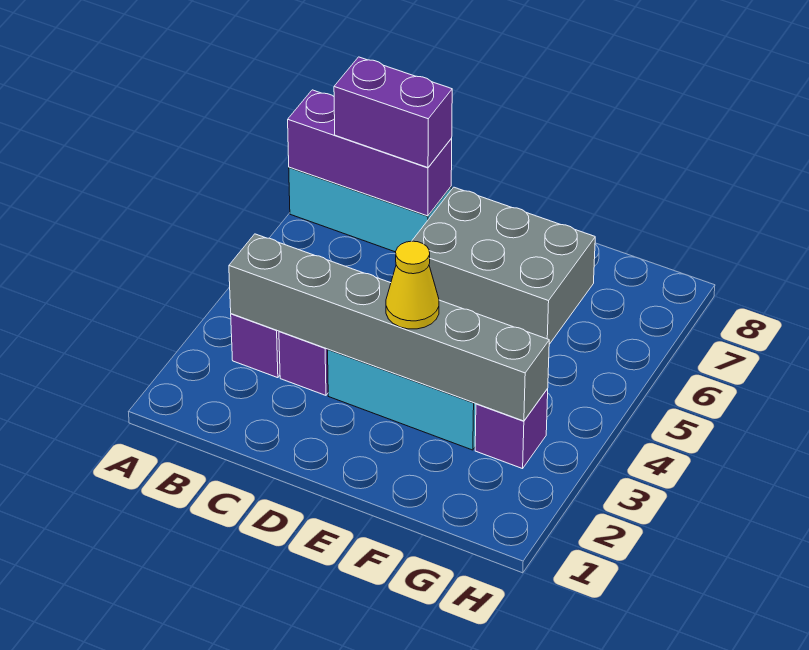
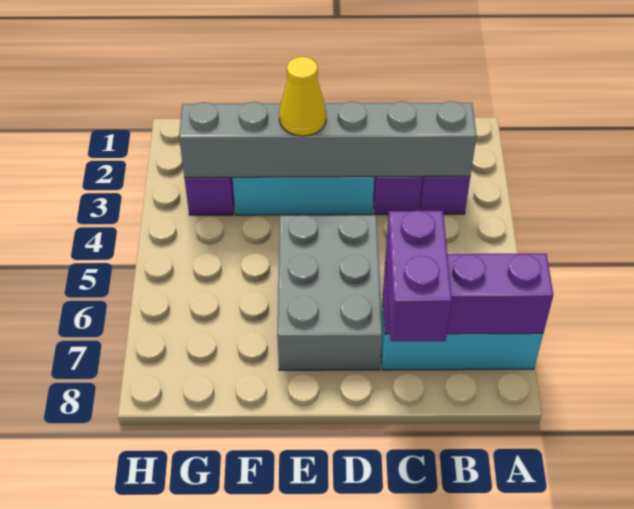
purple 1x2 brick [334,57,452,168] -> purple 1x2 brick turned to [386,210,452,341]
grey 2x3 brick [412,187,595,344] -> grey 2x3 brick turned to [277,215,382,370]

